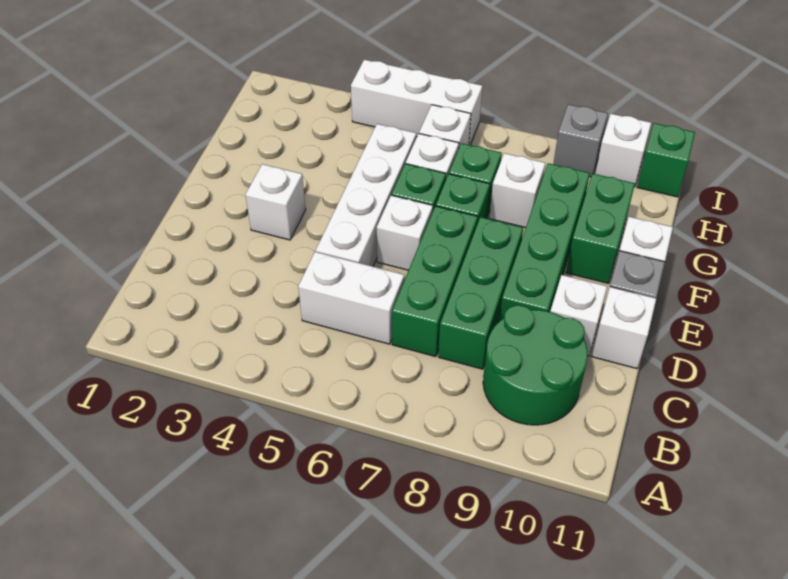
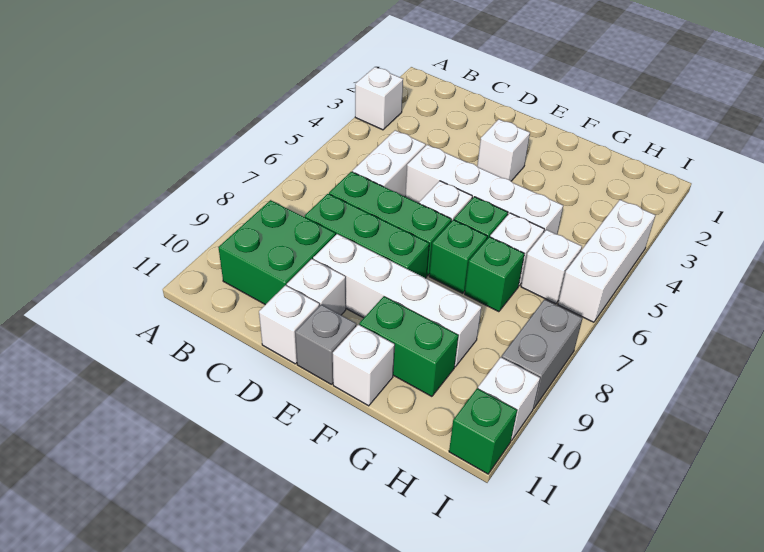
green 2x2 round brick [483,305,588,425] -> green 2x2 brick [218,200,336,305]
green 1x4 brick [499,163,590,321] -> white 1x4 brick [313,234,482,367]
white 1x1 brick [489,153,545,228] -> white 1x1 brick moved to [355,67,403,130]
grey 1x1 brick [553,104,608,177] -> grey 1x2 brick [502,299,582,409]

